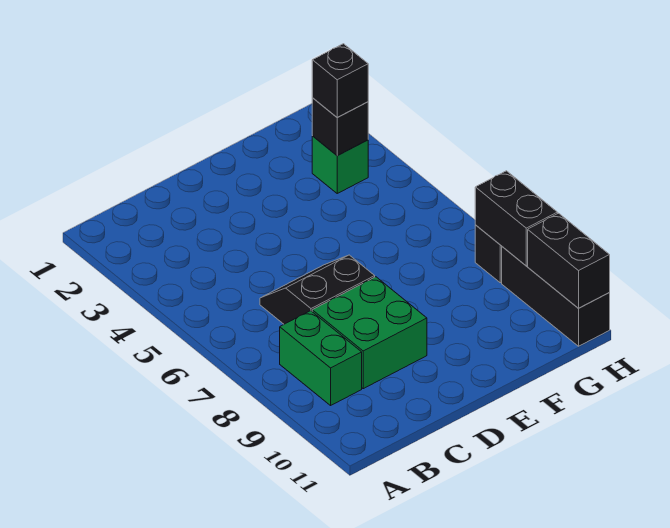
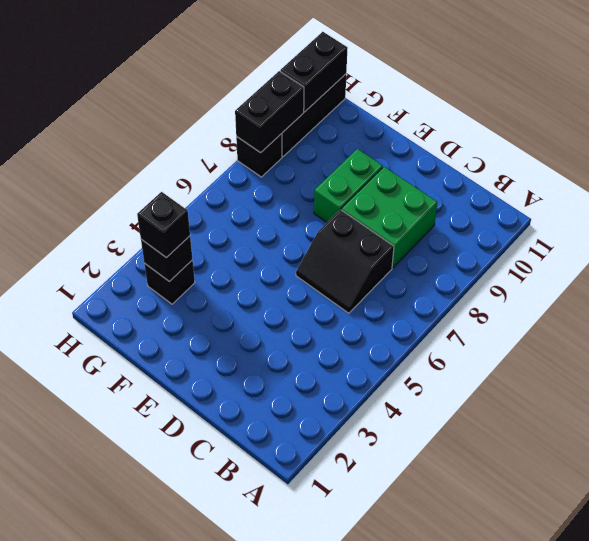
green 1x2 brick [280,311,362,405] -> green 1x2 brick moved to [314,149,383,222]
green 1x1 brick [312,136,368,193] -> black 1x1 brick [144,260,195,304]

